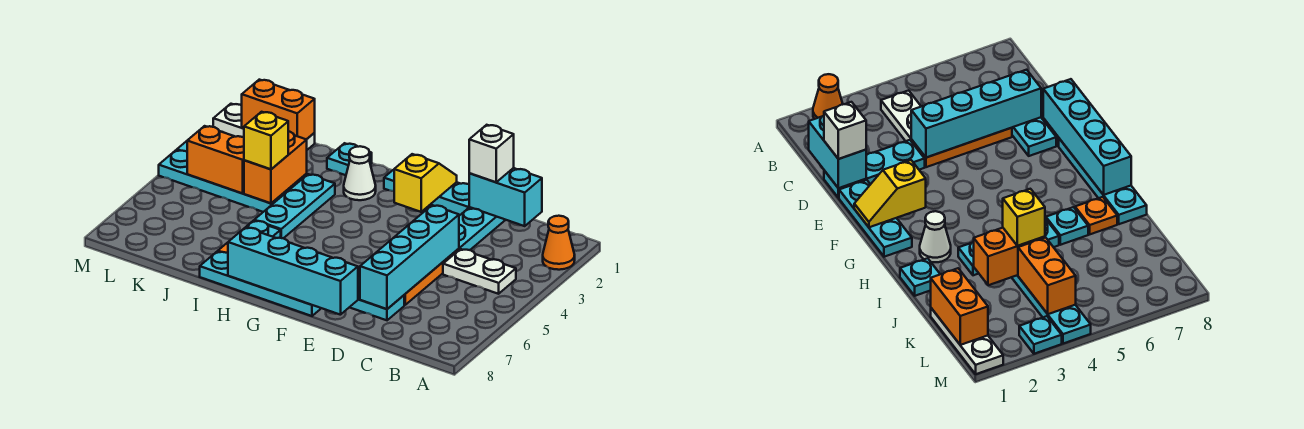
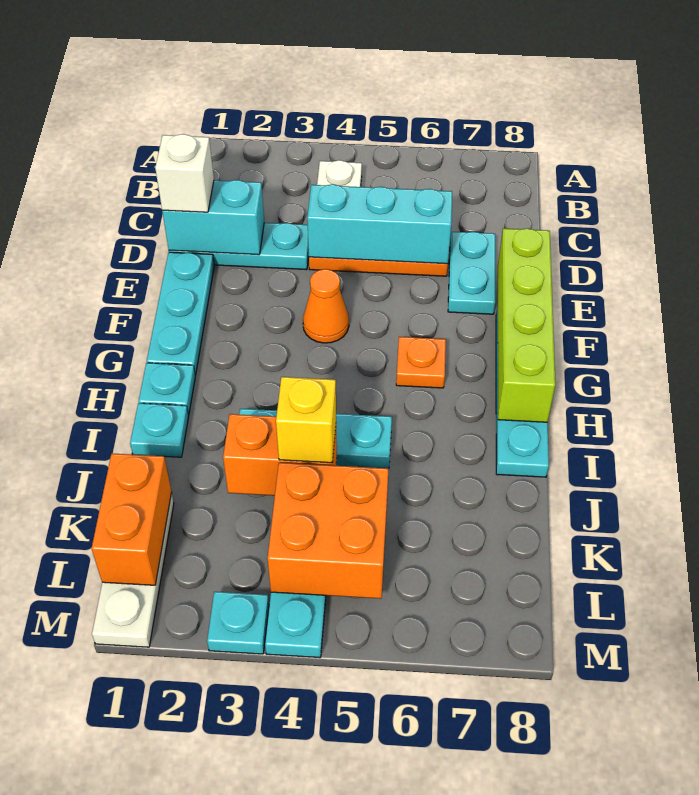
orange 1x1 cone [543,216,575,270] -> orange 1x1 cone moved to [303,269,349,343]
cyan 1x2 brick [469,168,542,226] -> cyan 1x2 brick turned to [162,180,264,255]
cyan 1x4 brick [360,205,459,309] -> cyan 1x3 brick [307,184,452,264]
cyan 1x4 brick [228,227,358,315] -> lime 1x4 brick [498,228,555,422]
yellow 1x2 slope [394,154,457,212] -> none
white 1x1 cone [344,146,376,200] -> none
cyan 1x1 plate [246,221,281,238] -> cyan 1x1 plate moved to [139,363,195,415]
orange 1x1 plate [1075,197,1117,234] -> orange 1x1 plate moved to [396,337,446,388]
orange 1x2 brick [187,126,244,193] -> orange 2x2 brick [268,463,388,599]

